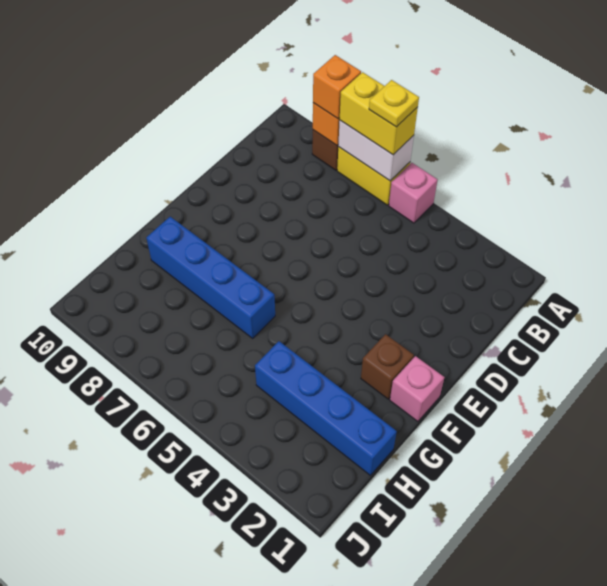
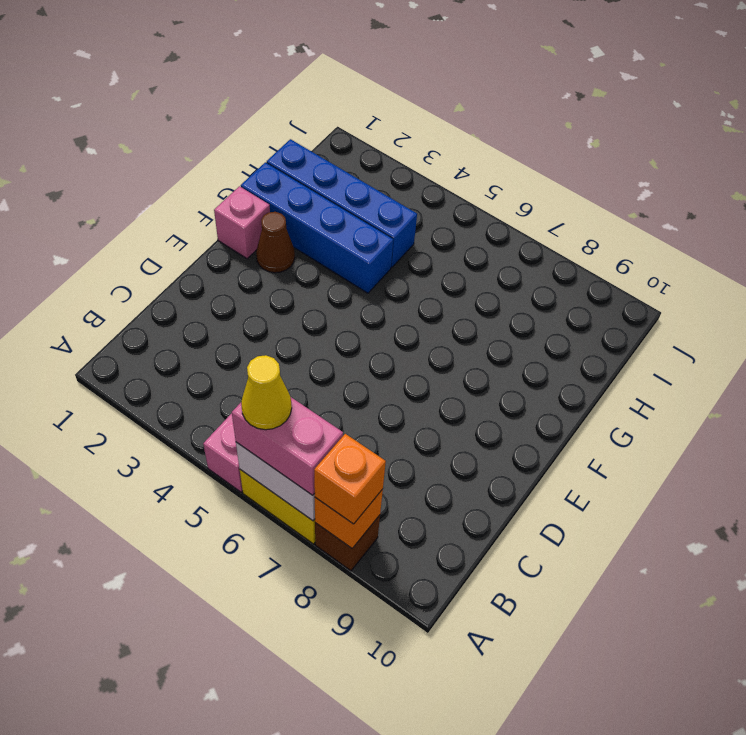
yellow 1x2 brick [340,72,418,155] -> pink 1x2 brick [232,397,343,495]
yellow 1x1 plate [369,80,419,127] -> yellow 1x1 cone [241,355,292,430]
brown 1x1 brick [361,334,414,399] -> brown 1x1 cone [256,212,295,273]
blue 1x4 brick [146,217,275,338] -> blue 1x4 brick moved to [241,162,393,293]

